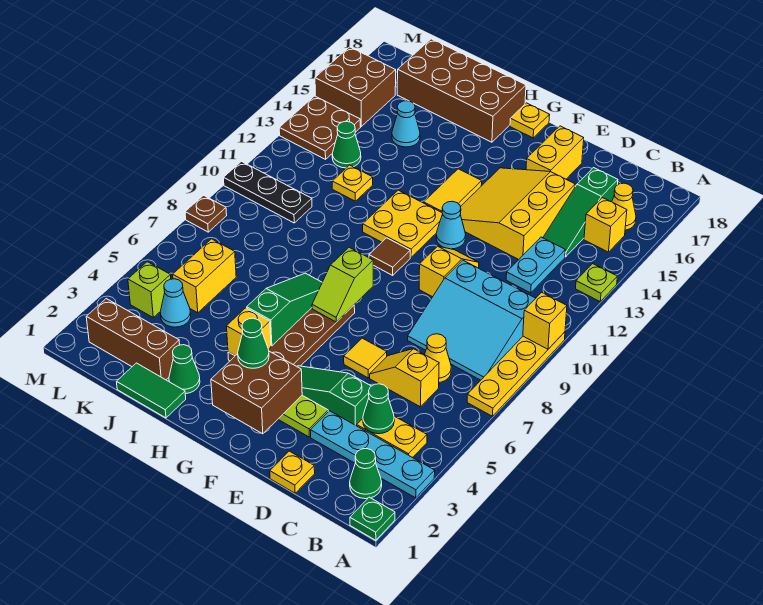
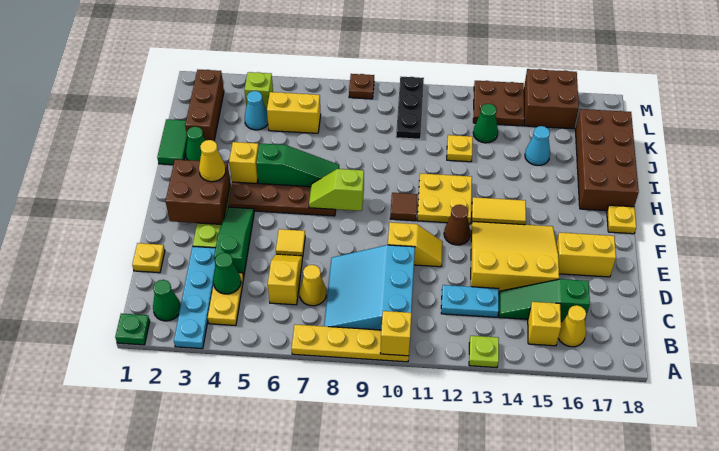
cyan 1x1 cone [436,201,466,249] -> brown 1x1 cone [444,205,470,245]
green 1x1 cone [238,318,269,368] -> yellow 1x1 cone [199,140,226,182]

